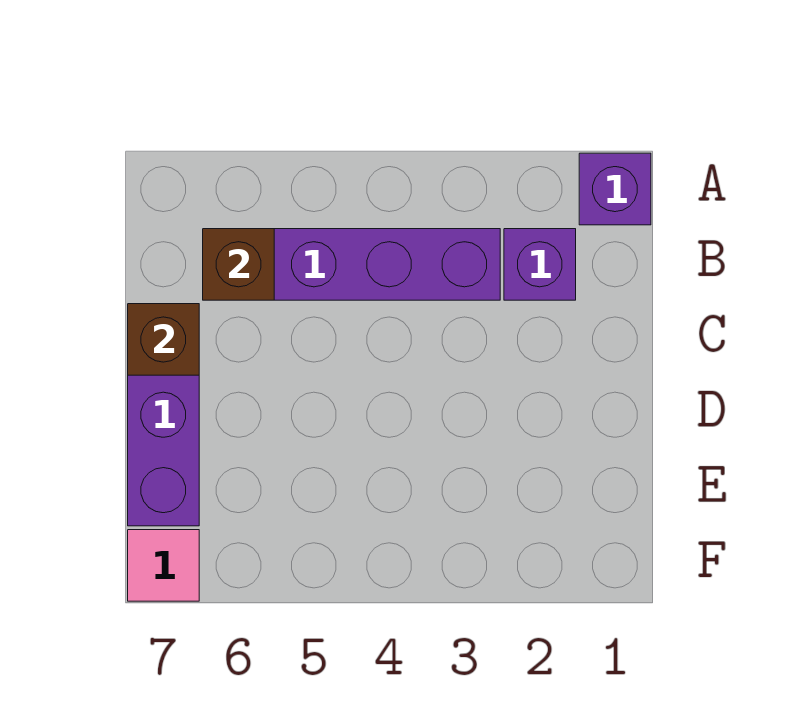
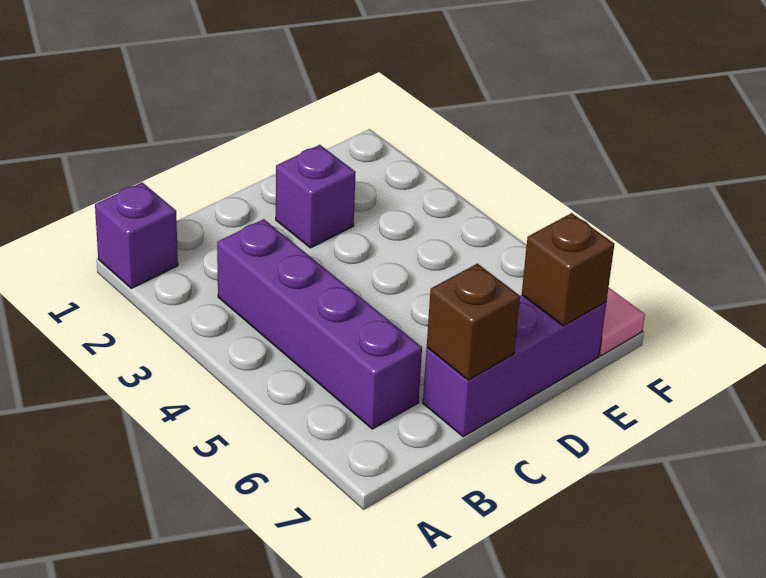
purple 1x1 brick [504,229,576,300] -> purple 1x1 brick moved to [276,145,356,248]
brown 1x1 brick [203,229,274,300] -> brown 1x1 brick moved to [522,213,614,326]

